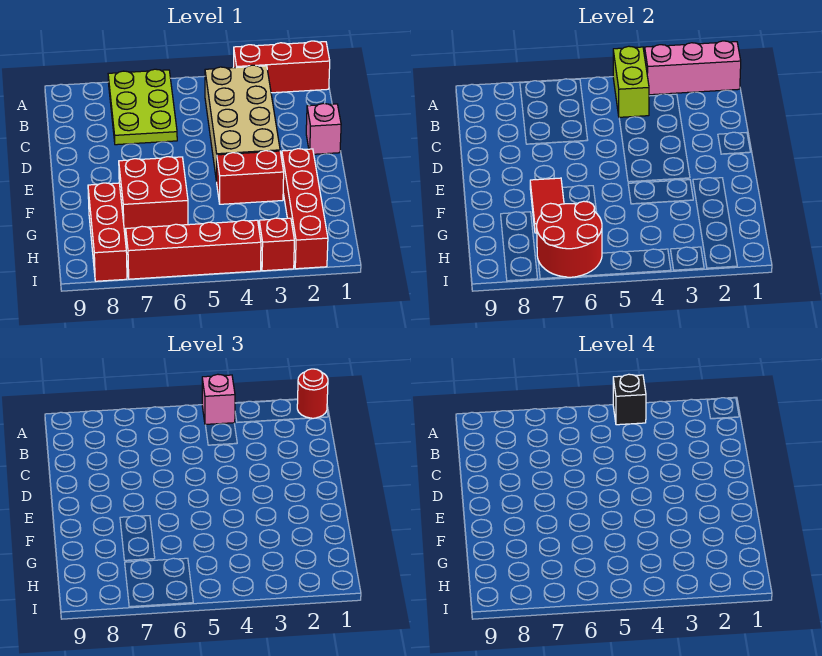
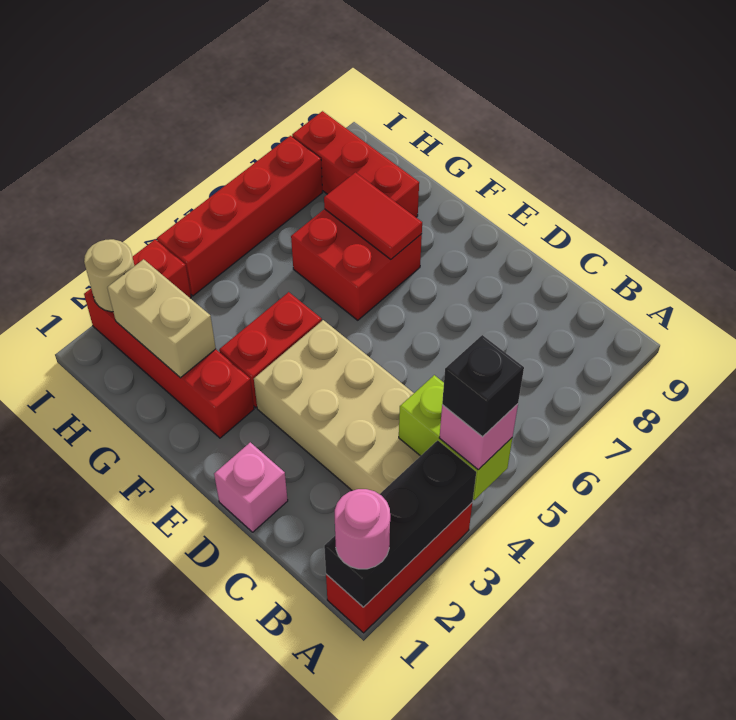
pink 1x3 brick [645,41,741,95] -> black 1x3 brick [324,440,476,607]
red 1x1 round brick [297,369,328,418] -> pink 1x1 round brick [335,489,390,569]
lime 2x3 plate [108,69,177,145] -> none
none -> tan 1x2 brick [107,259,216,378]
red 2x2 round brick [537,201,602,277] -> none
none -> tan 1x1 round brick [84,239,134,312]

